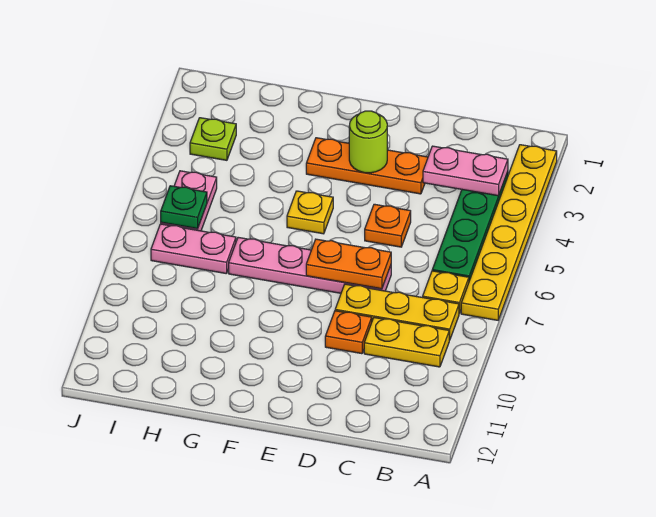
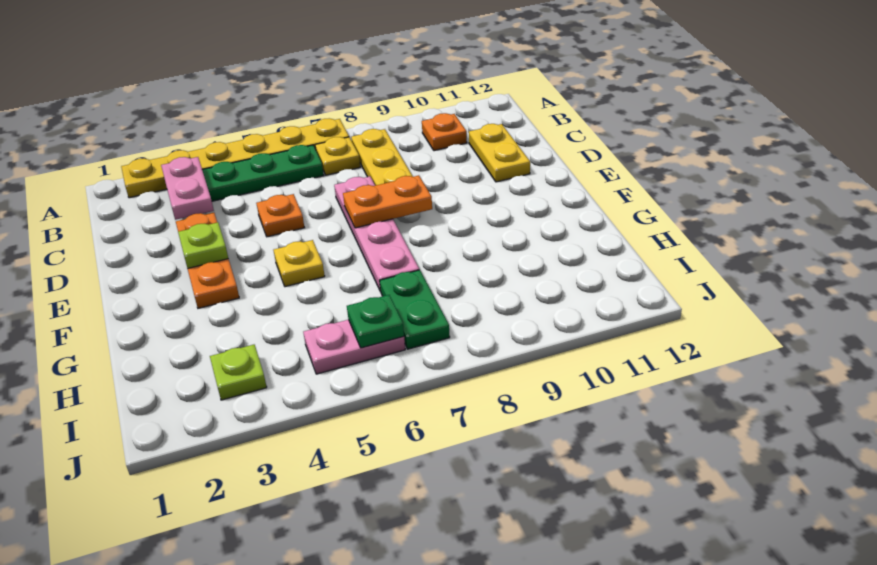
yellow 1x2 plate [364,318,449,367] -> yellow 1x2 plate moved to [469,124,530,182]
orange 1x2 plate [306,239,391,289] -> orange 1x2 plate turned to [343,175,432,228]
orange 1x1 plate [325,311,372,354] -> orange 1x1 plate moved to [422,113,467,151]
lime 1x1 round brick [349,111,387,173] -> lime 1x1 plate [178,222,228,269]
pink 1x2 plate [151,224,236,274] -> green 1x2 plate [380,270,450,349]

